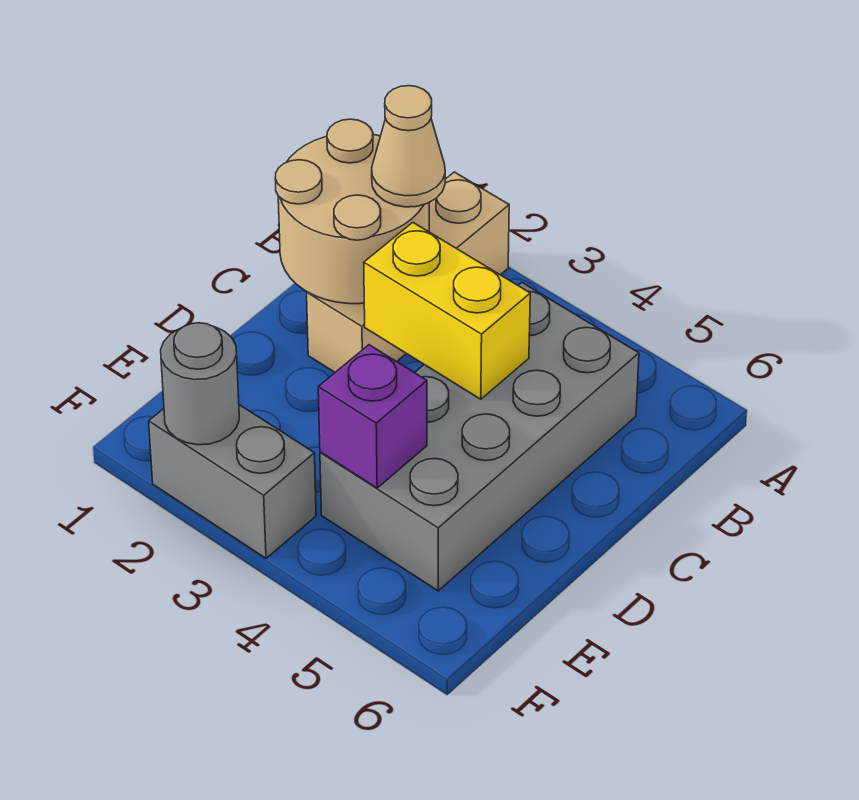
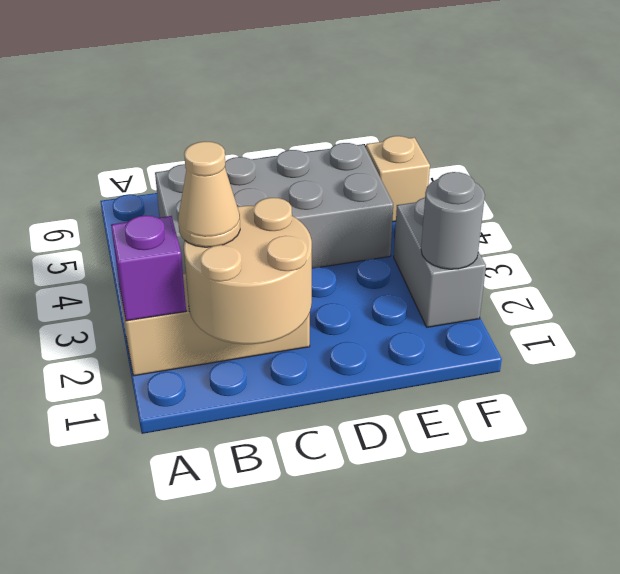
yellow 1x2 brick [364,223,530,399] -> none
purple 1x1 brick [318,345,427,488] -> purple 1x1 brick moved to [111,215,186,321]
none -> tan 1x1 brick [366,136,430,222]

